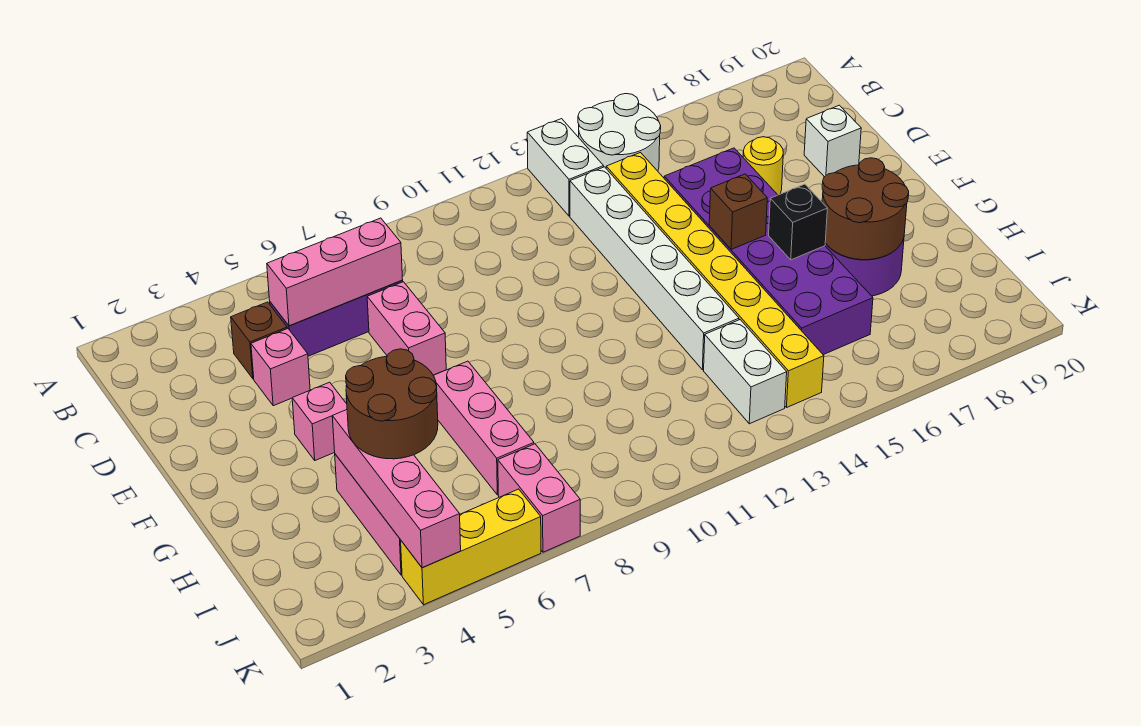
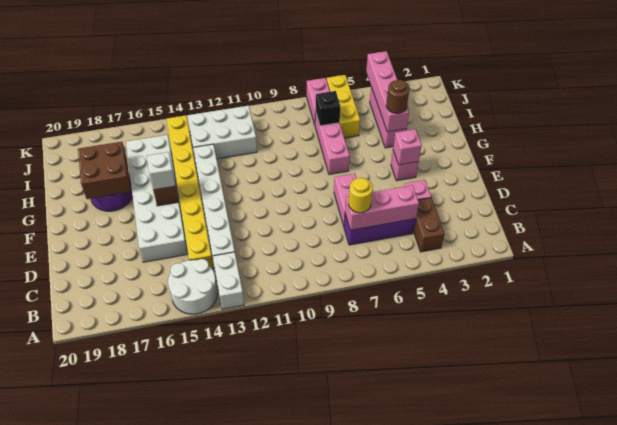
brown 1x1 brick [231,302,287,379] -> brown 1x2 brick [414,198,445,252]
purple 2x6 brick [664,148,873,355] -> white 2x6 brick [126,135,188,262]
yellow 1x1 round brick [743,137,783,195] -> yellow 1x1 round brick moved to [349,178,373,213]
white 1x1 brick [804,105,861,177] -> white 1x1 brick moved to [147,152,175,190]
none -> pink 1x1 brick [393,129,422,165]
black 1x1 brick [769,184,827,260] -> black 1x1 brick moved to [315,91,340,126]
brown 2x2 round brick [822,158,909,260] -> brown 2x2 brick [78,142,131,199]
brown 2x2 round brick [346,349,438,459] -> brown 1x1 round brick [386,80,409,113]
white 1x2 brick [704,320,787,424] -> white 2x3 brick [187,106,257,159]
yellow 1x3 brick [401,489,541,605] -> yellow 1x3 brick turned to [327,75,360,138]

